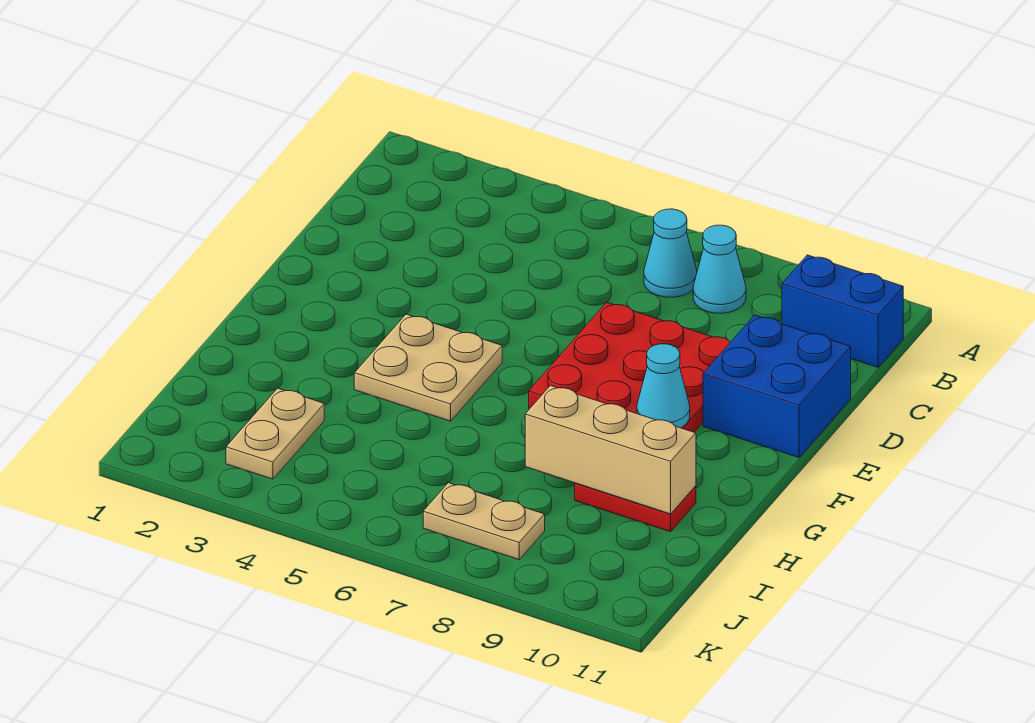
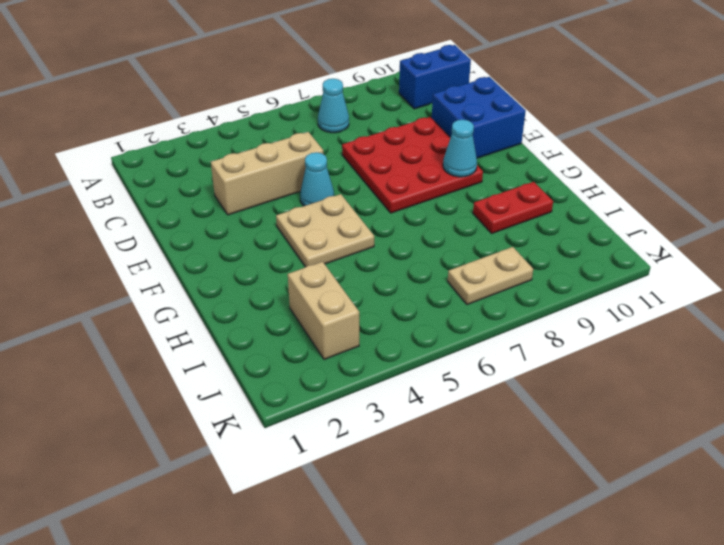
cyan 1x1 cone [693,225,746,313] -> cyan 1x1 cone moved to [300,152,334,206]
tan 1x3 brick [525,386,696,514] -> tan 1x3 brick moved to [211,132,324,215]
tan 1x2 plate [226,388,324,479] -> tan 1x2 brick [288,262,359,359]

